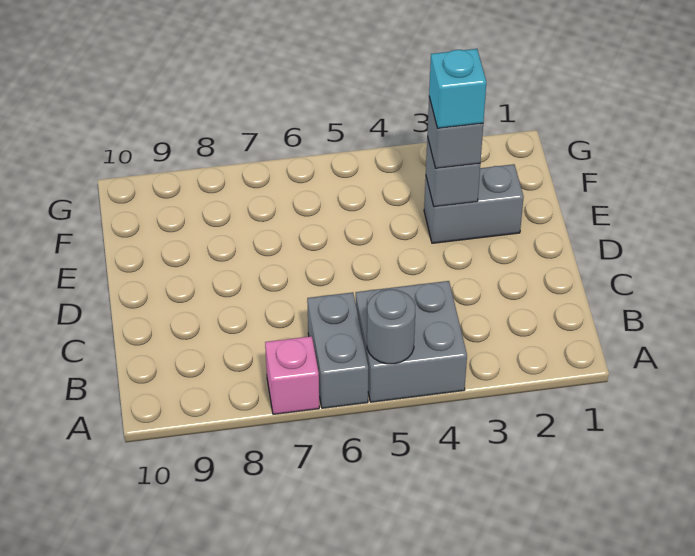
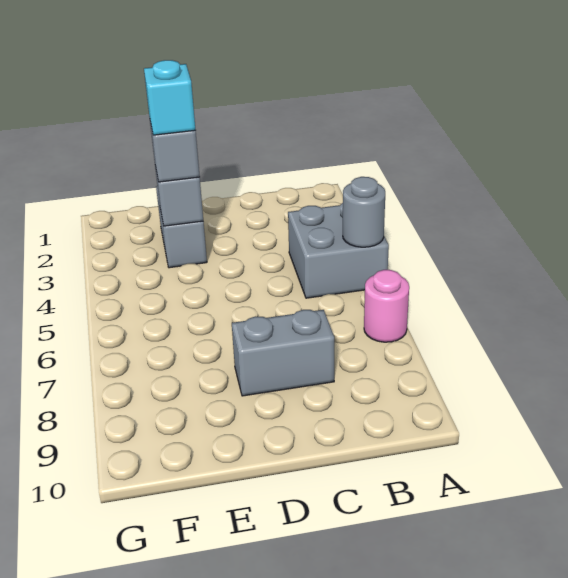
grey 1x2 brick [307,292,368,408] -> grey 1x2 brick moved to [232,310,334,396]
pink 1x1 brick [265,336,319,414] -> pink 1x1 round brick [364,270,409,342]

